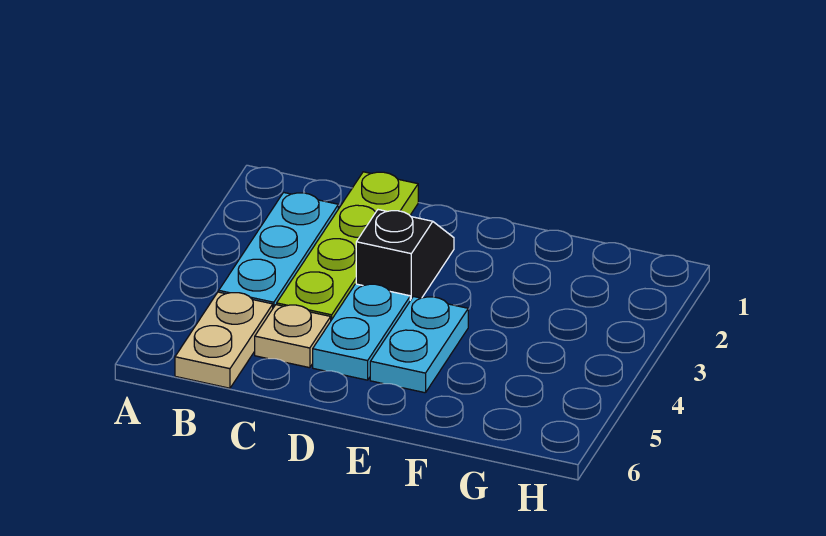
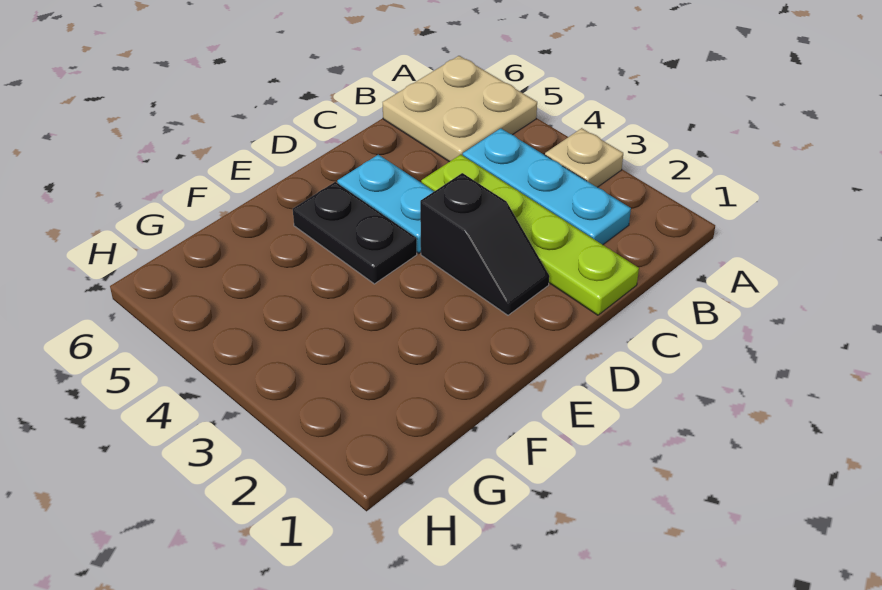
tan 1x2 plate [175,292,273,388] -> tan 2x2 plate [383,56,537,162]
tan 1x1 plate [255,305,331,368] -> tan 1x1 plate moved to [545,128,623,187]
cyan 1x2 plate [370,297,468,393] -> black 1x2 plate [293,182,417,284]

